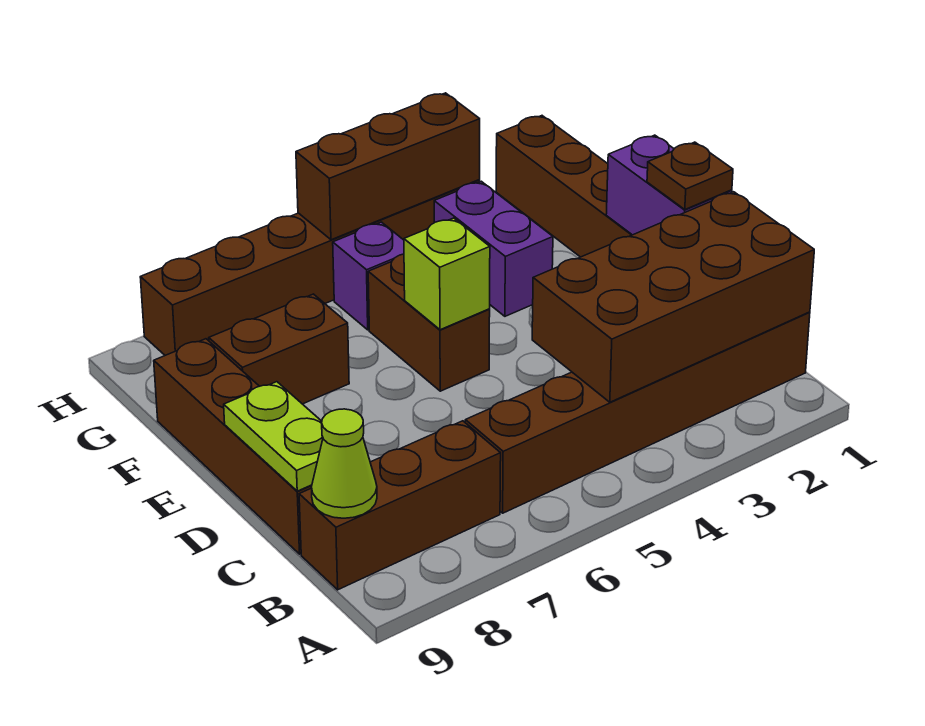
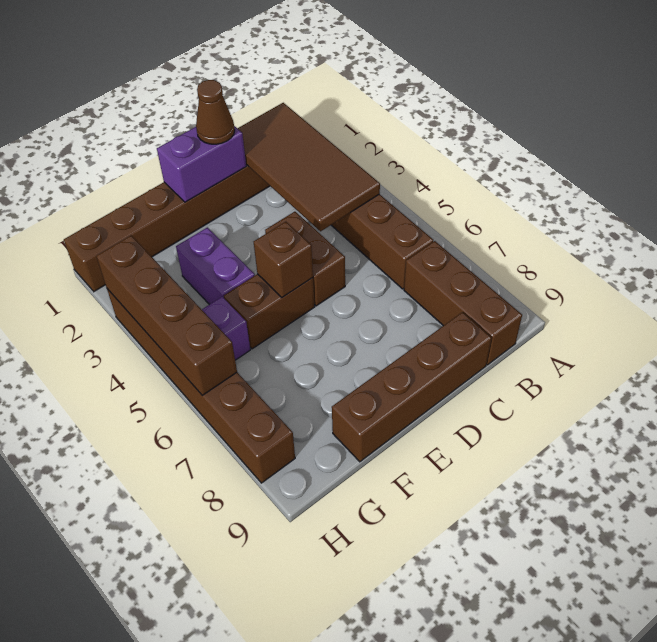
brown 2x4 brick [532,192,814,402] -> brown 2x4 tile [237,103,380,231]
lime 1x1 cone [311,409,377,518] -> none
lime 1x2 plate [224,382,323,491] -> none
brown 1x1 plate [647,142,733,210] -> brown 1x1 cone [196,80,235,144]
lime 1x1 brick [404,218,490,330] -> brown 1x1 brick [254,222,313,297]
purple 1x2 brick [434,181,553,316] -> purple 1x2 brick turned to [176,227,255,305]
brown 1x2 brick [209,294,349,404] -> brown 1x2 brick moved to [265,212,345,306]
brown 1x3 brick [296,93,480,240] -> brown 1x4 brick [96,236,237,395]

